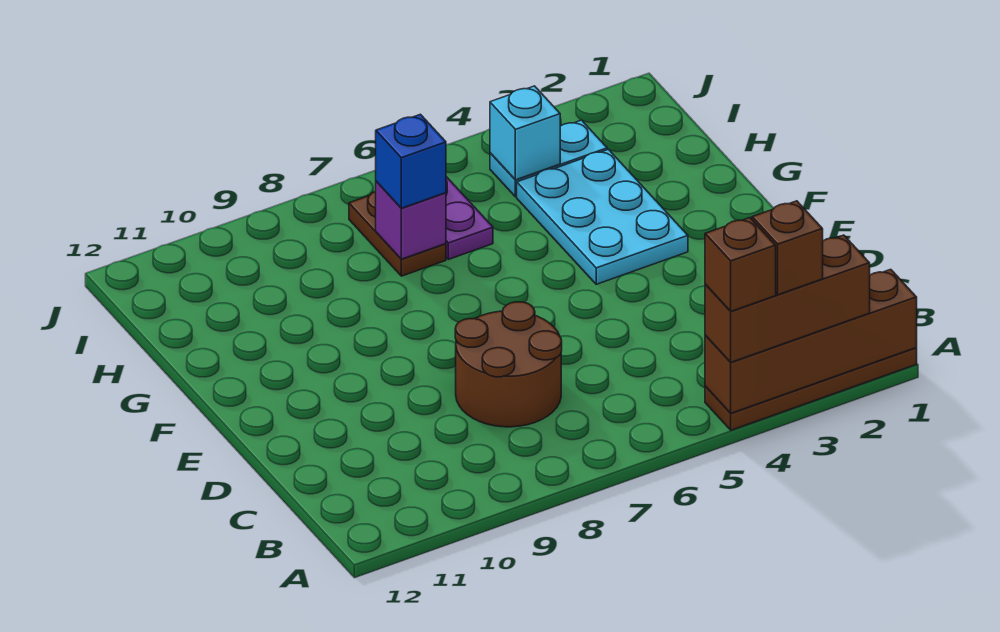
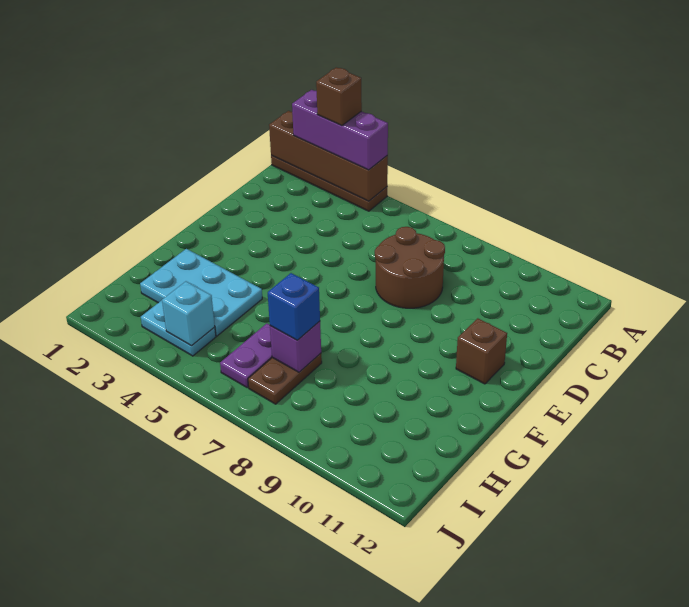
brown 1x3 brick [705,235,870,362] -> purple 1x3 brick [292,90,388,170]
brown 1x1 brick [705,218,776,311] -> brown 1x1 brick moved to [456,318,507,384]
cyan 2x3 plate [517,149,688,284] -> cyan 2x3 plate turned to [140,249,262,336]

